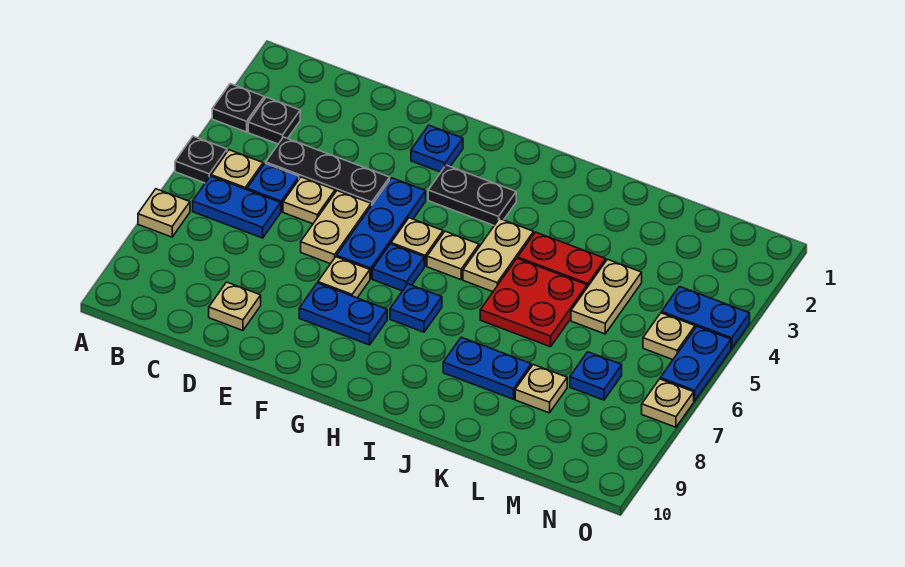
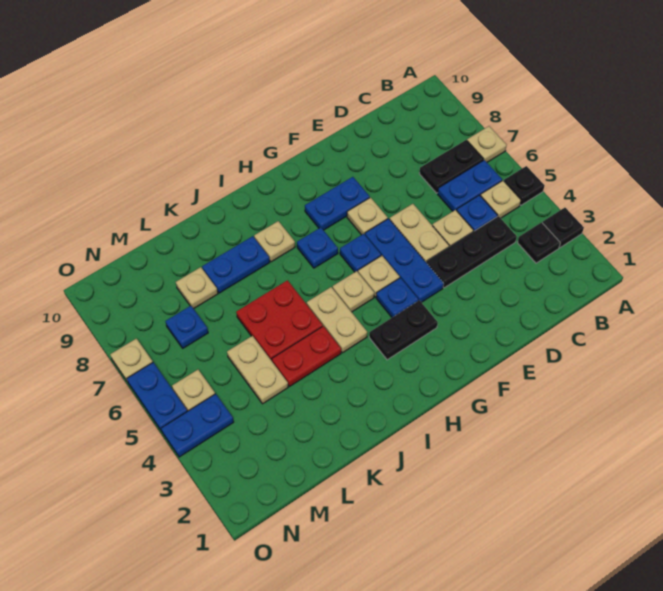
none -> black 1x2 plate [419,140,483,193]
tan 1x1 plate [209,282,261,330] -> tan 1x1 plate moved to [254,221,295,262]
blue 1x1 plate [411,125,463,172] -> blue 1x1 plate moved to [376,278,419,317]

